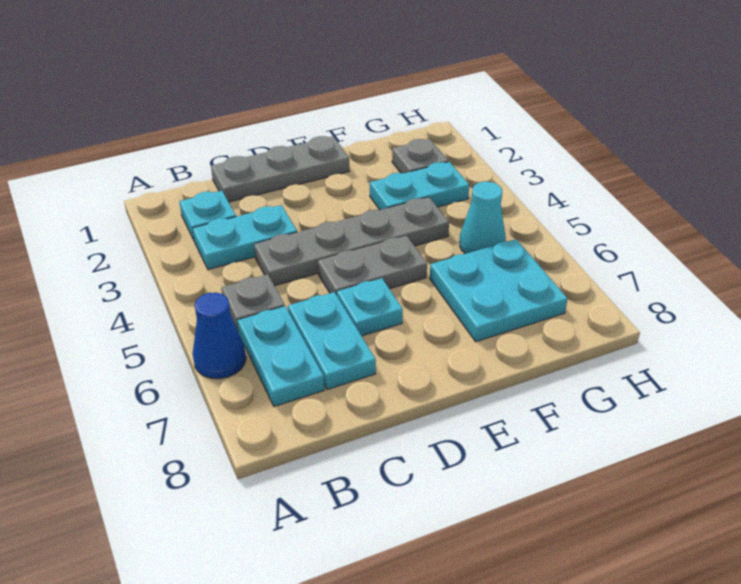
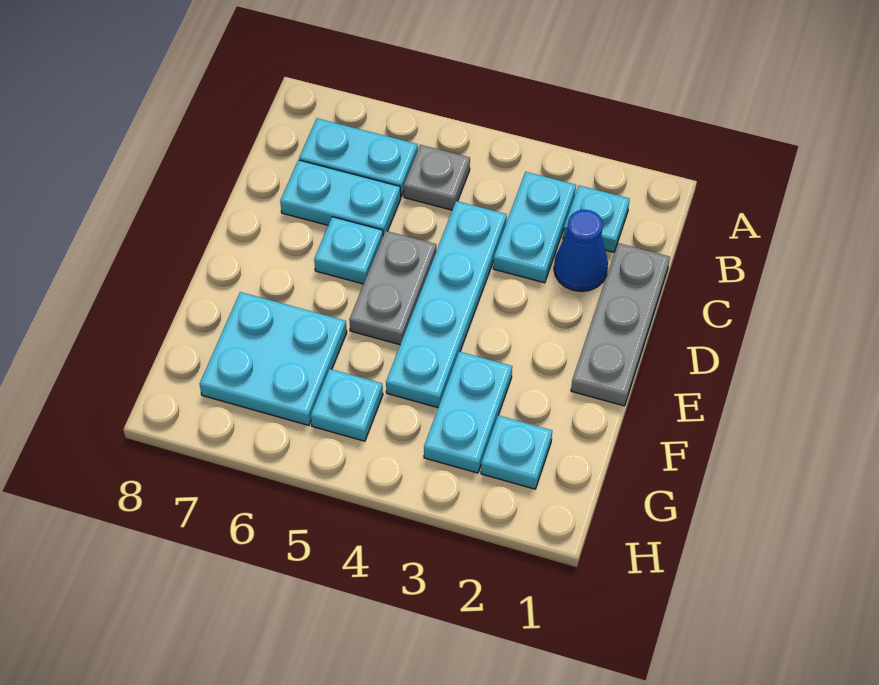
blue 1x1 cone [193,292,246,379] -> blue 1x1 cone moved to [554,210,608,291]
grey 1x4 plate [254,197,449,286] -> cyan 1x4 plate [386,201,507,408]
grey 1x1 plate [392,139,448,173] -> cyan 1x1 plate [481,416,552,489]
cyan 1x1 cone [460,182,506,254] -> cyan 1x1 plate [311,369,383,441]

